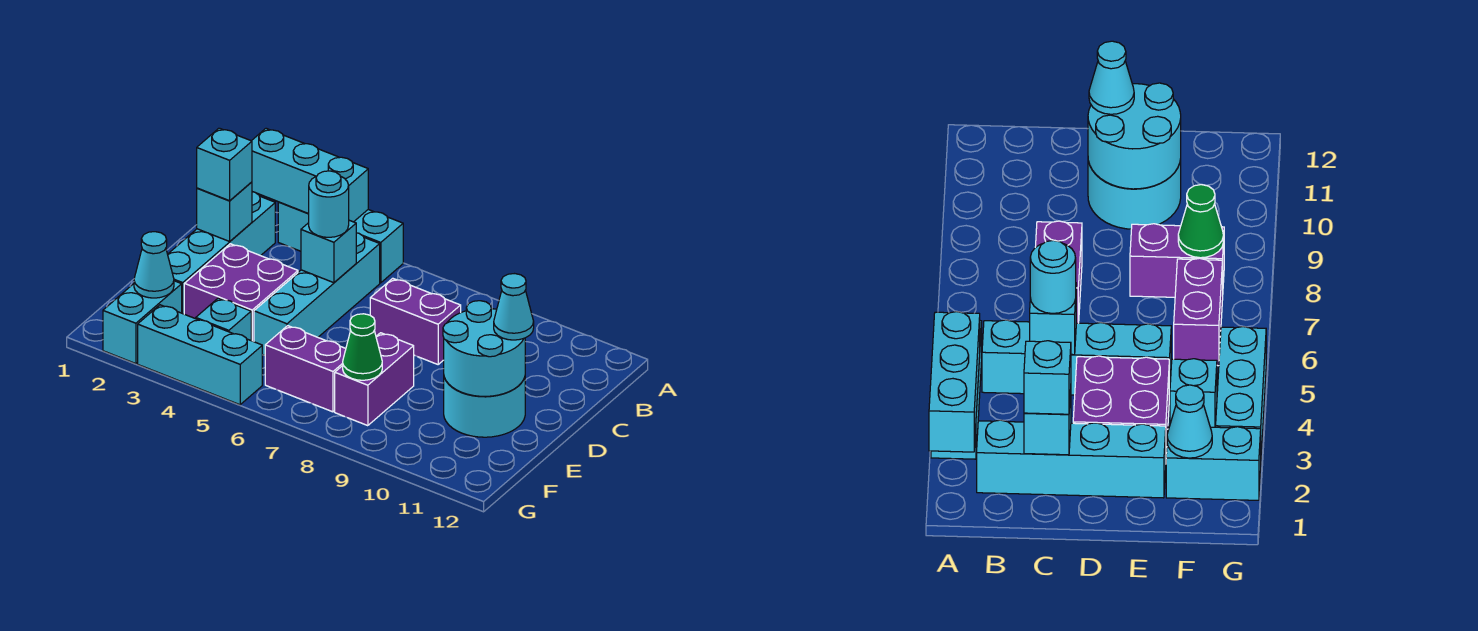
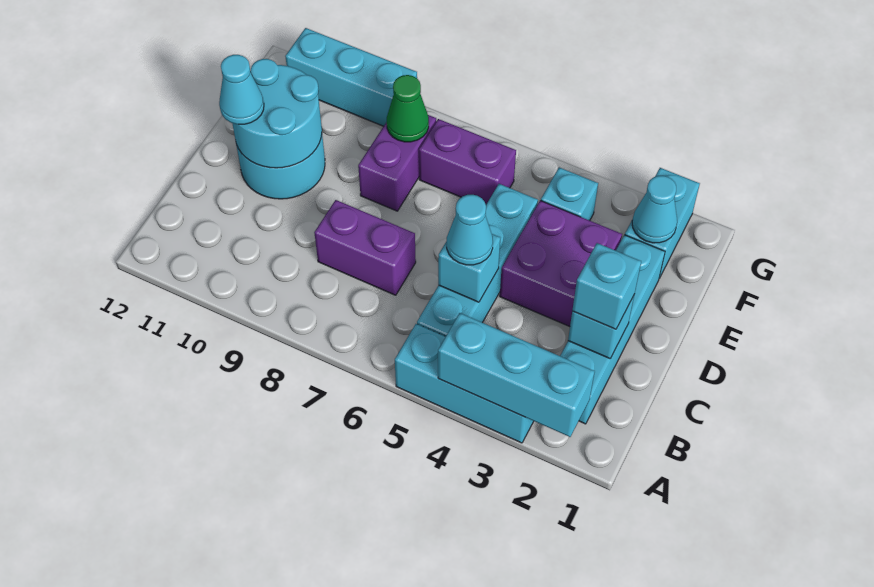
cyan 1x1 round brick [309,171,349,237] -> cyan 1x1 cone [447,195,493,265]
cyan 1x3 brick [138,305,262,405] -> cyan 1x3 brick moved to [285,28,417,126]

